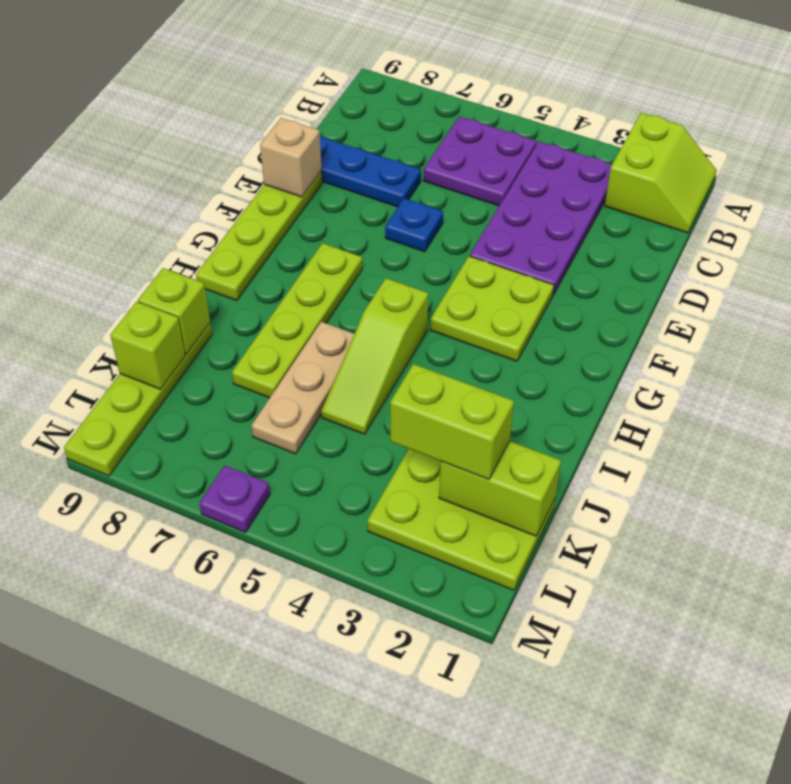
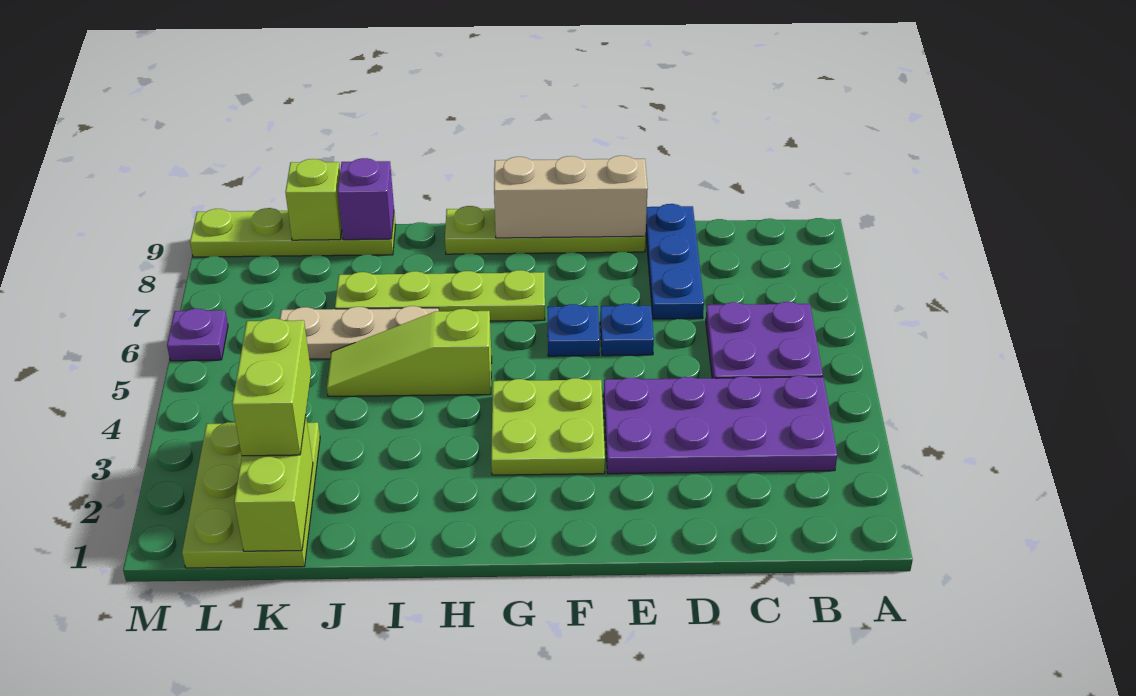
lime 2x2 slope [605,113,717,233] -> none
tan 1x1 brick [260,118,322,197] -> tan 1x3 brick [494,156,648,238]
none -> blue 1x1 plate [547,304,600,356]
lime 1x1 brick [138,268,210,354] -> purple 1x1 brick [338,158,394,240]

